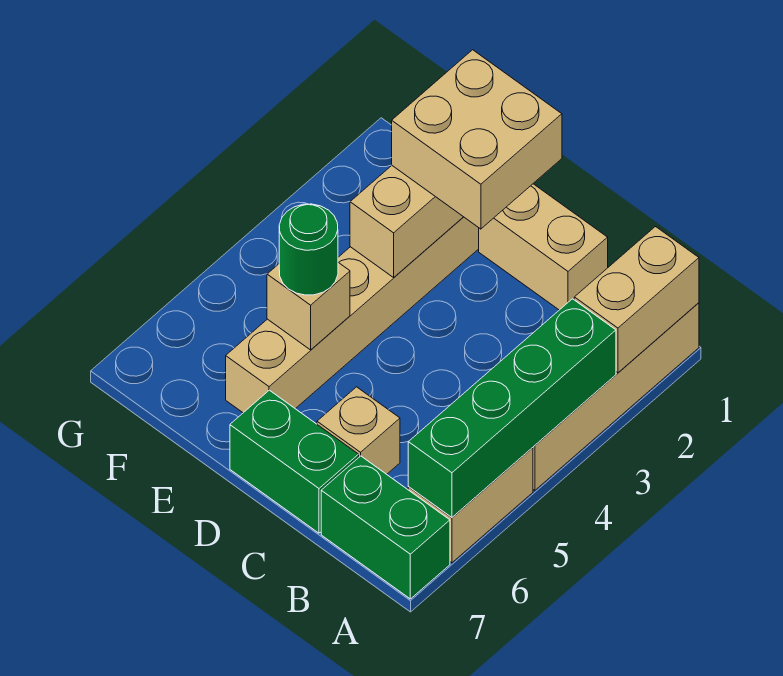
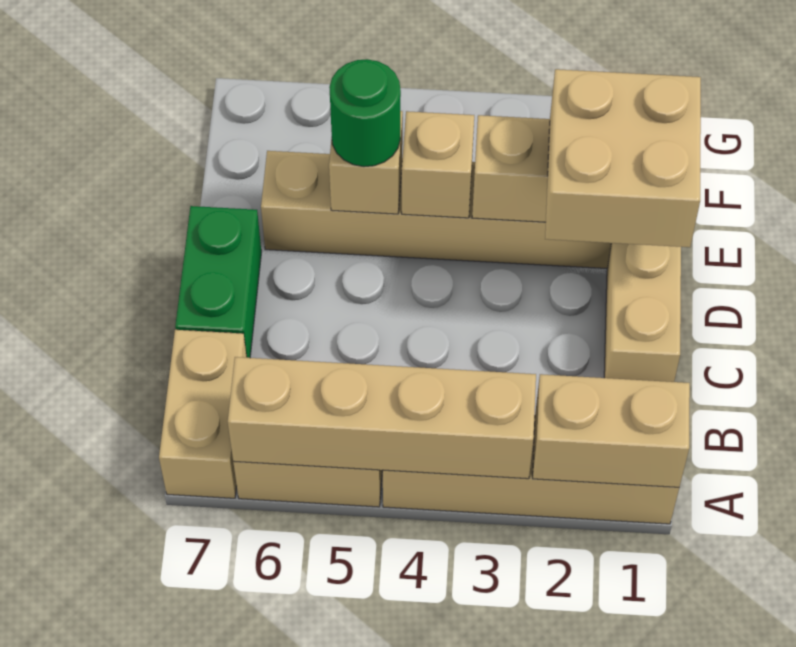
green 1x4 brick [408,299,616,517] -> tan 1x4 brick [228,357,536,479]
green 1x2 brick [321,456,450,599] -> tan 1x2 brick [159,330,247,498]
tan 1x1 brick [317,387,400,474] -> tan 1x1 brick moved to [402,111,474,218]

